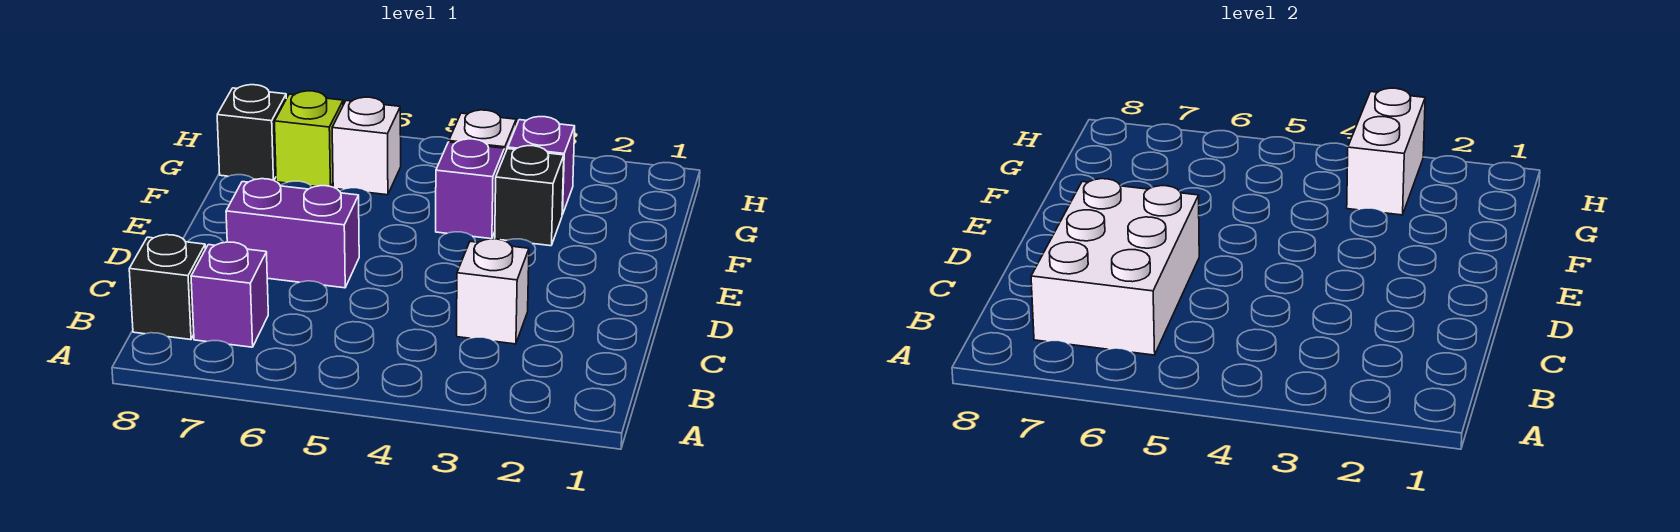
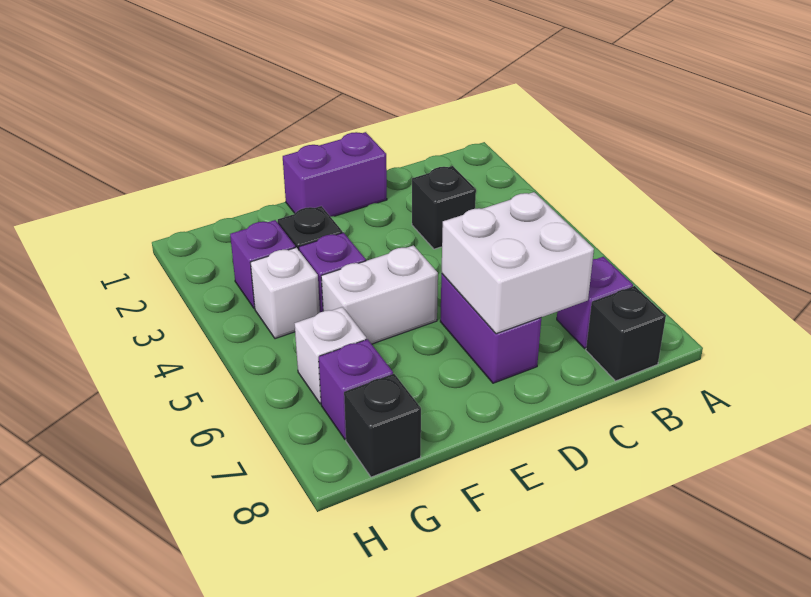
white 2x3 brick [1031,179,1199,355] -> white 2x2 brick [442,192,594,334]
white 1x1 brick [457,239,529,344] -> black 1x1 brick [412,166,476,249]
none -> purple 1x2 brick [283,132,387,217]
white 1x2 brick [1347,88,1425,215] -> white 1x2 brick moved to [321,246,438,344]
lime 1x1 brick [275,91,343,187] -> purple 1x1 brick [319,339,393,439]

